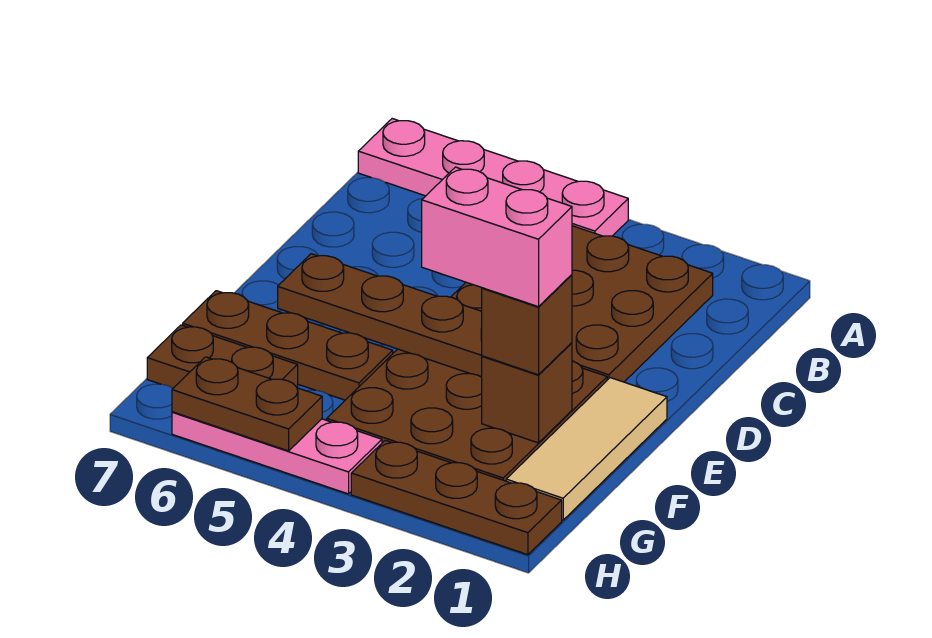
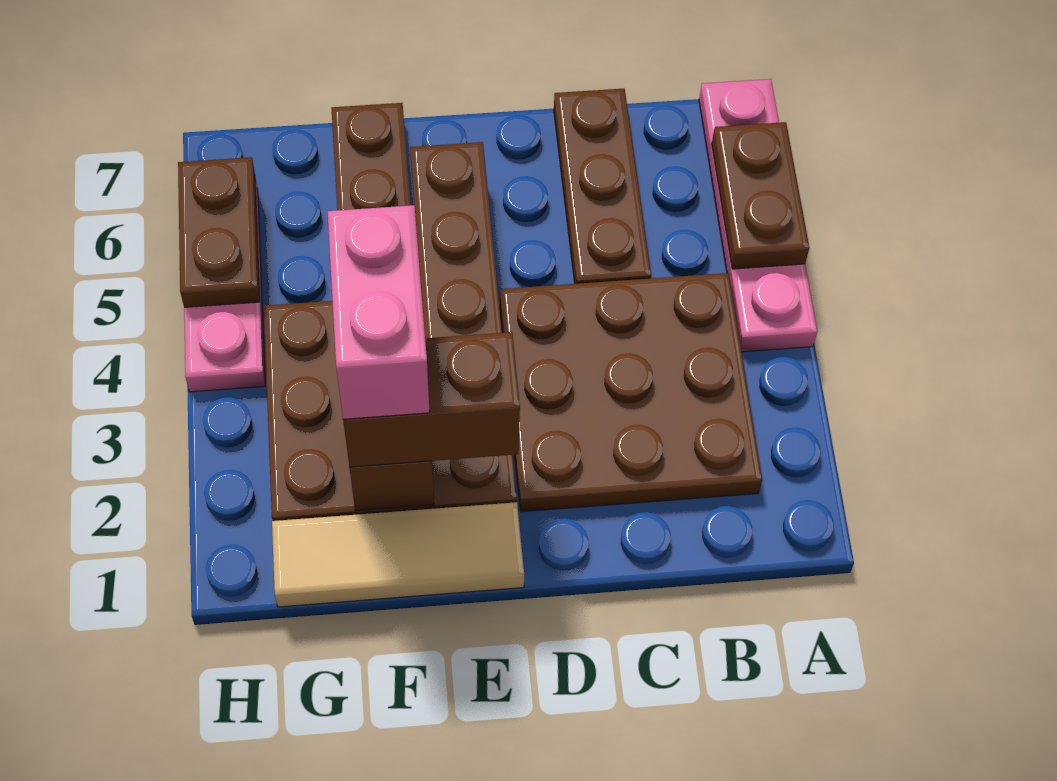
brown 1x1 brick [481,275,572,375] -> brown 1x2 brick [343,332,520,467]
brown 1x2 plate [147,325,298,388] -> brown 1x2 plate moved to [712,122,809,269]
brown 1x3 plate [351,440,562,555] -> brown 1x3 plate moved to [554,89,651,284]

